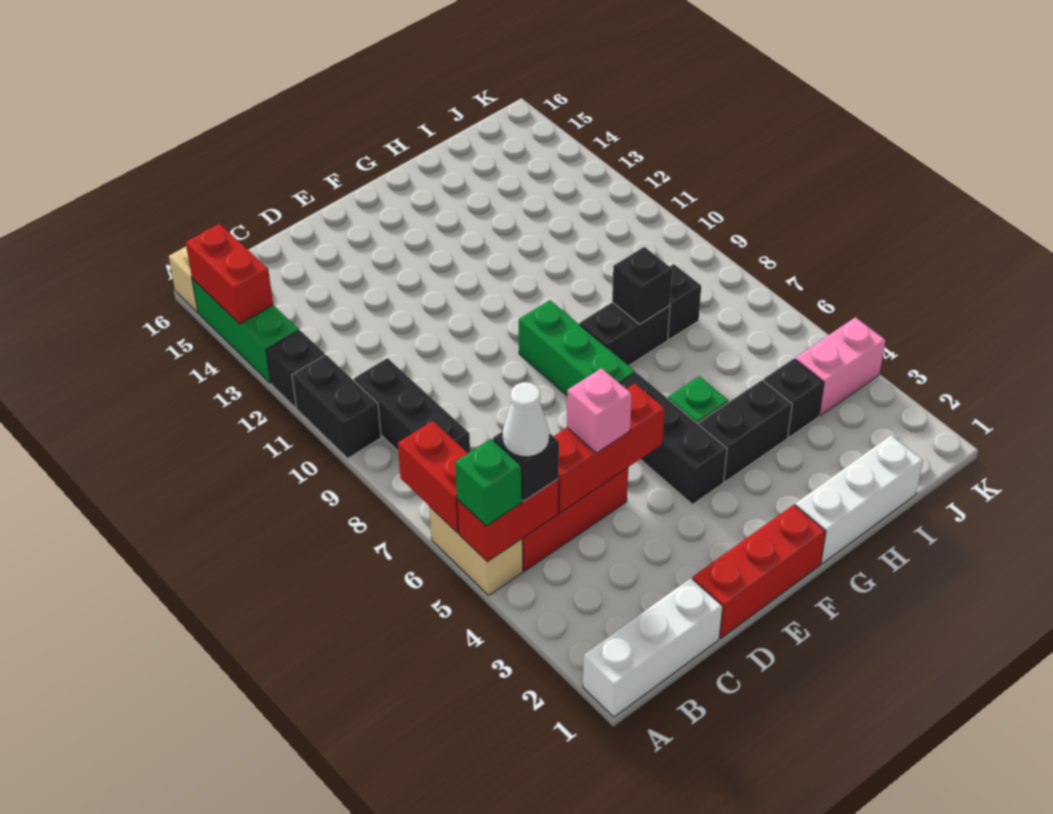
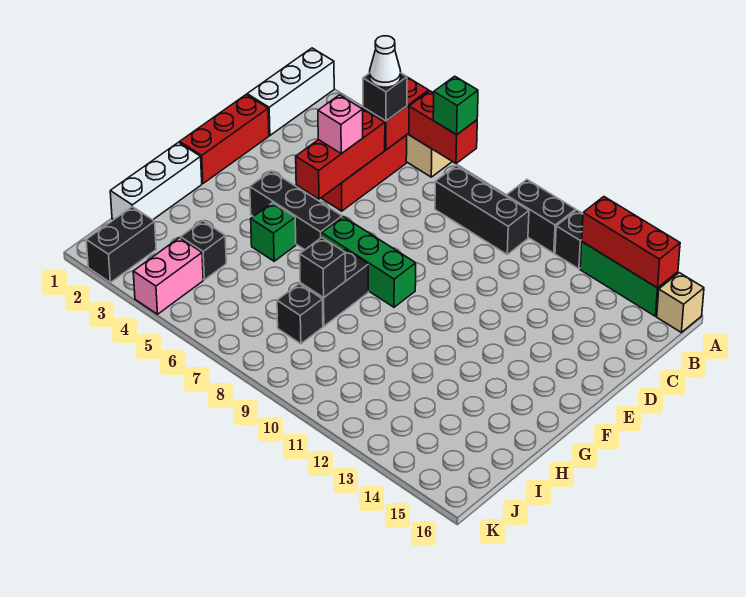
green 1x1 brick [455,439,522,526] -> green 1x1 brick moved to [433,76,478,135]
red 1x2 brick [186,224,273,324] -> red 1x3 brick [582,197,680,288]
black 1x2 brick [699,380,792,481] -> black 1x2 brick moved to [86,207,156,282]

